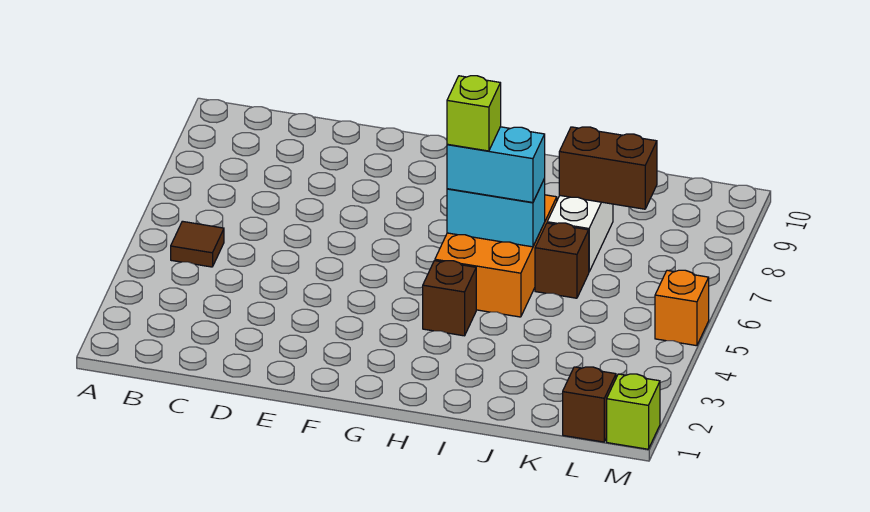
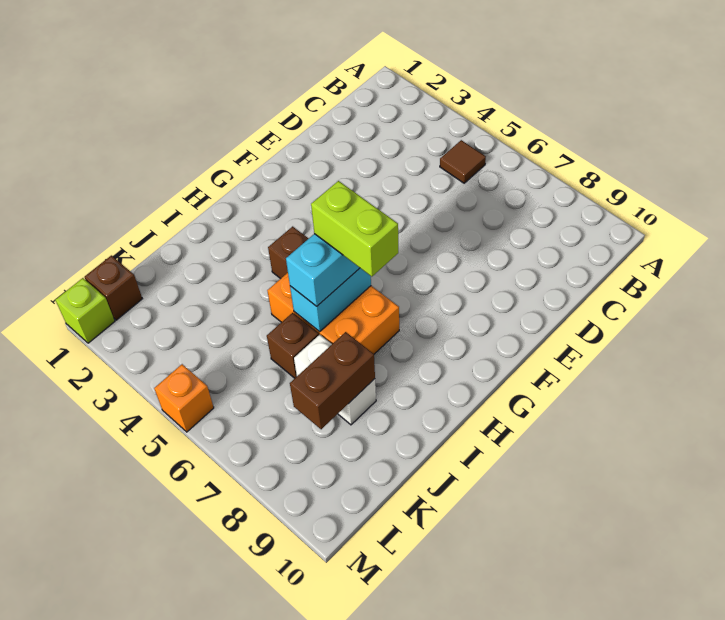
lime 1x1 brick [447,76,501,151] -> lime 1x2 brick [311,181,398,277]

